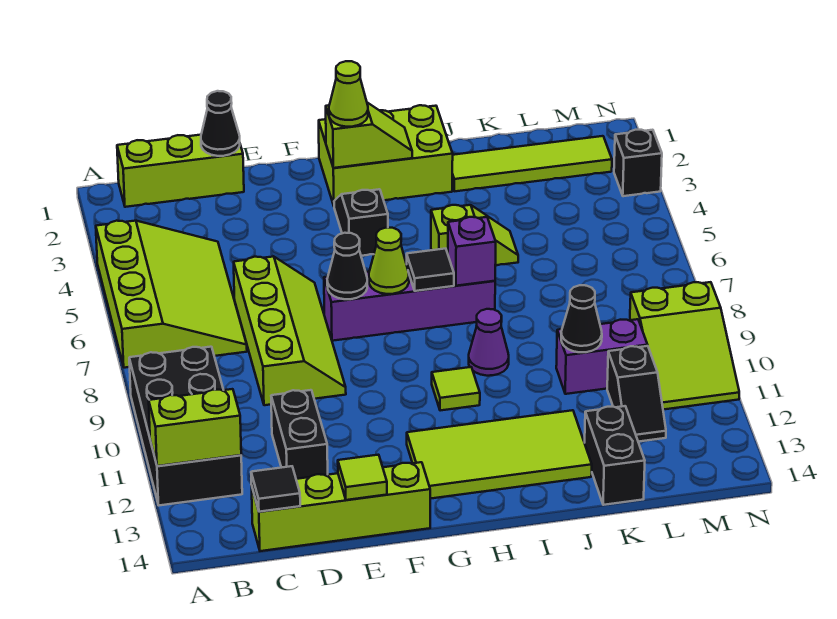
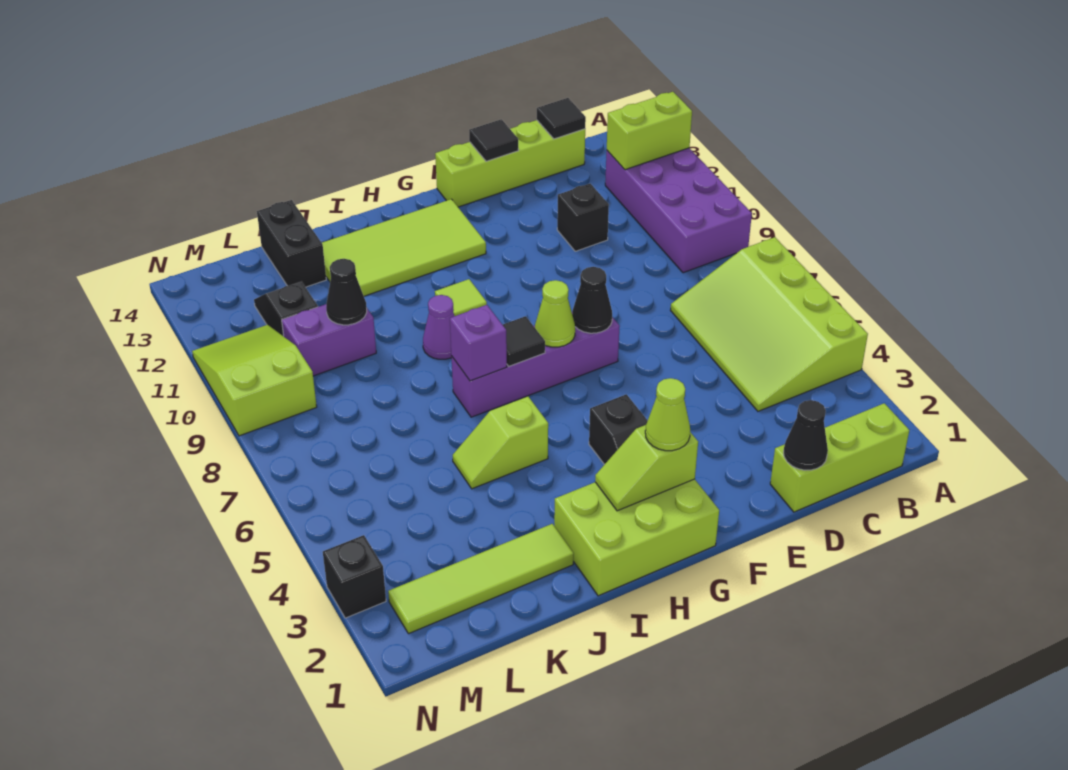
black 2x4 brick [129,347,242,505] -> purple 2x4 brick [605,148,752,273]
lime 2x4 slope [234,256,346,405] -> none
black 1x2 brick [271,390,328,479] -> black 1x1 brick [557,184,609,251]
lime 1x1 tile [338,455,387,500] -> black 1x1 tile [469,119,518,161]

